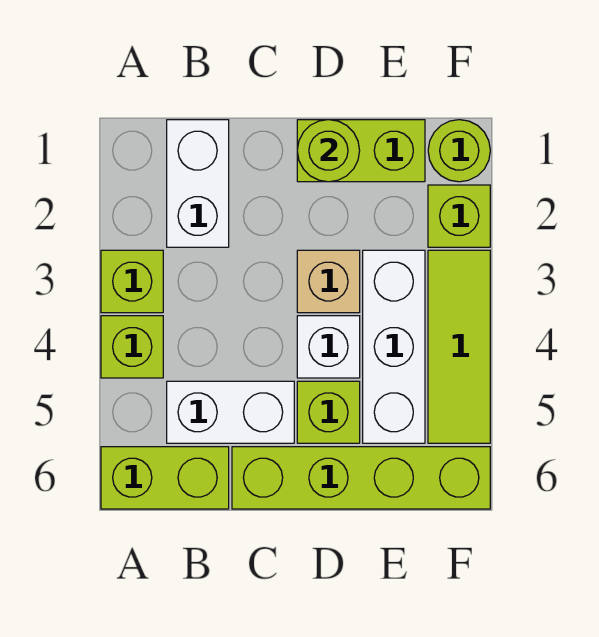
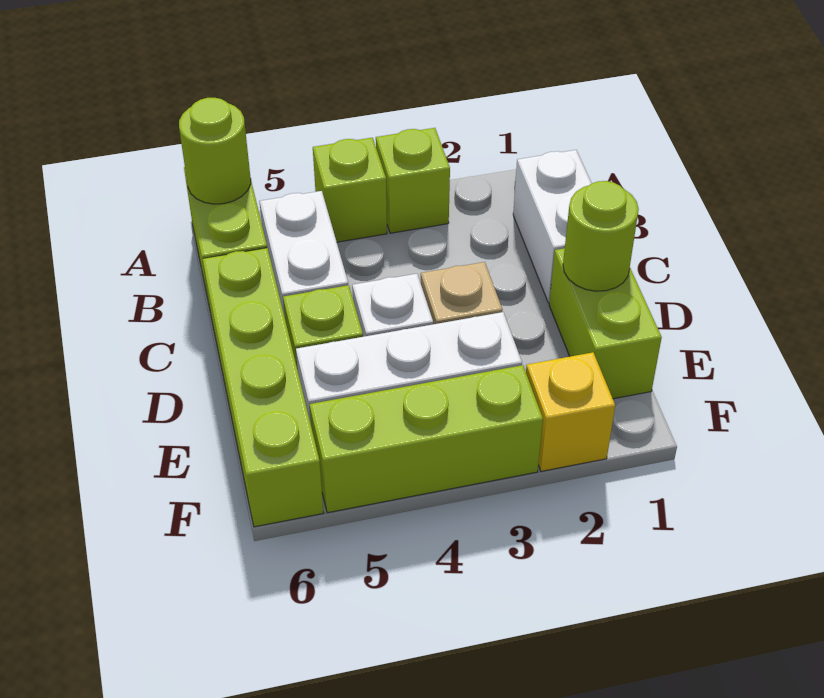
white 1x2 brick [167,120,229,247] -> white 1x2 brick turned to [513,150,592,303]
lime 1x1 round brick [428,120,490,182] -> lime 1x1 round brick moved to [179,98,251,204]
lime 1x1 brick [428,185,490,247] -> yellow 1x1 brick [526,352,615,471]
lime 1x3 tile [428,250,490,443] -> lime 1x3 brick [309,365,543,513]

